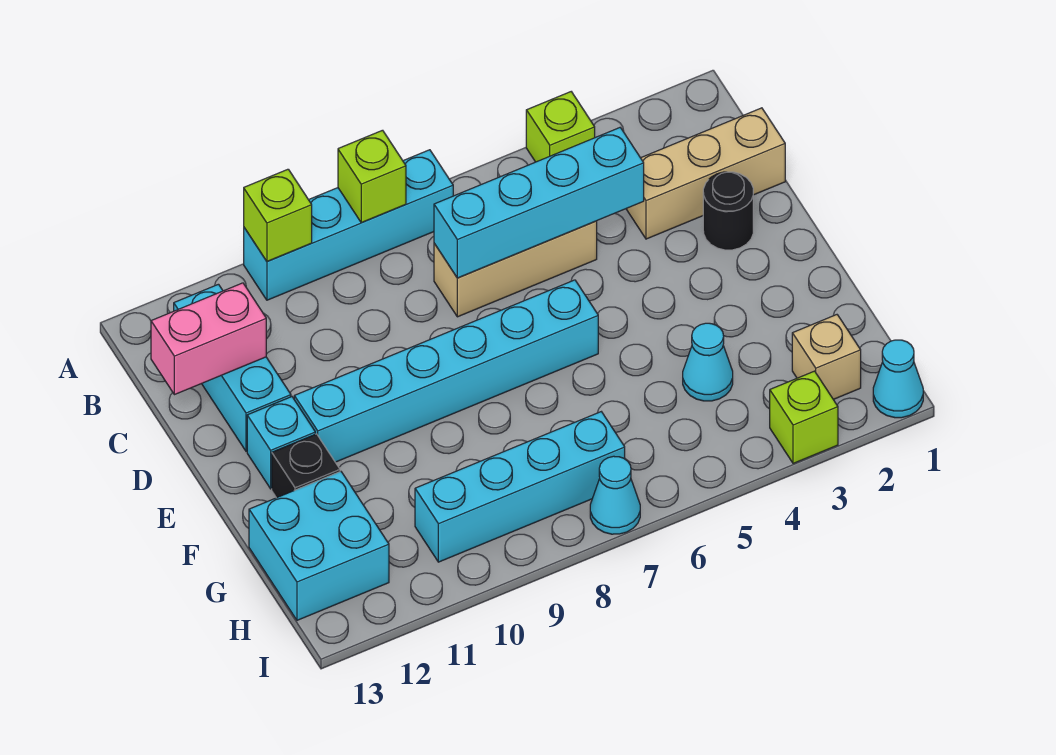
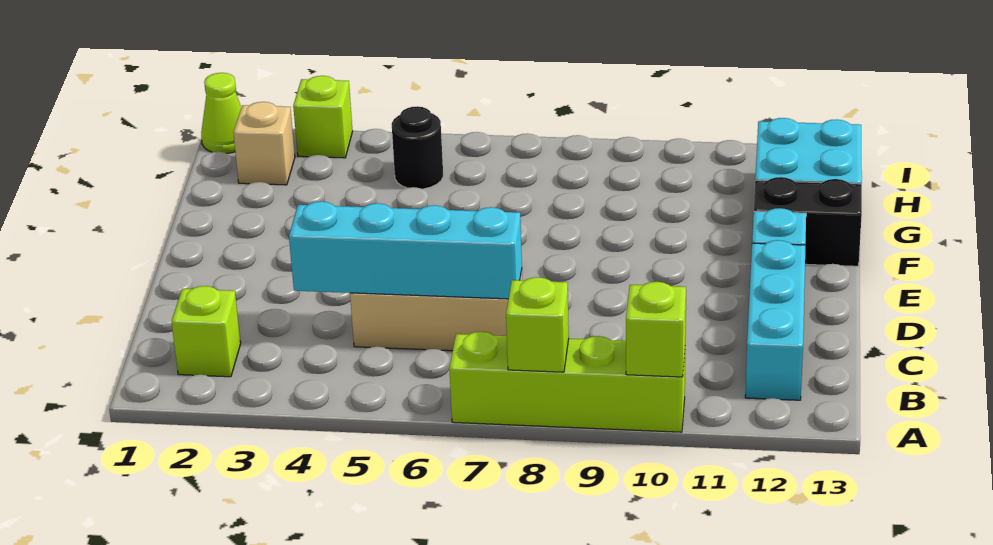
lime 1x1 brick [526,92,595,162] -> lime 1x1 brick moved to [171,286,241,377]
cyan 1x4 brick [244,150,453,300] -> lime 1x4 brick [449,332,685,432]
tan 1x3 brick [626,108,785,239] -> none
pink 1x2 brick [151,283,266,395] -> none
black 1x1 round brick [703,172,753,250] -> black 1x1 round brick moved to [392,106,443,189]
cyan 1x6 brick [294,280,598,462] -> none
black 1x1 brick [272,434,340,498] -> black 1x2 brick [754,177,862,266]
cyan 1x1 cone [683,323,733,401] -> none
cyan 1x4 brick [415,412,625,562] -> none
cyan 1x1 cone [873,340,923,418] -> lime 1x1 cone [201,73,241,154]
cyan 1x1 cone [590,456,640,534] -> none

